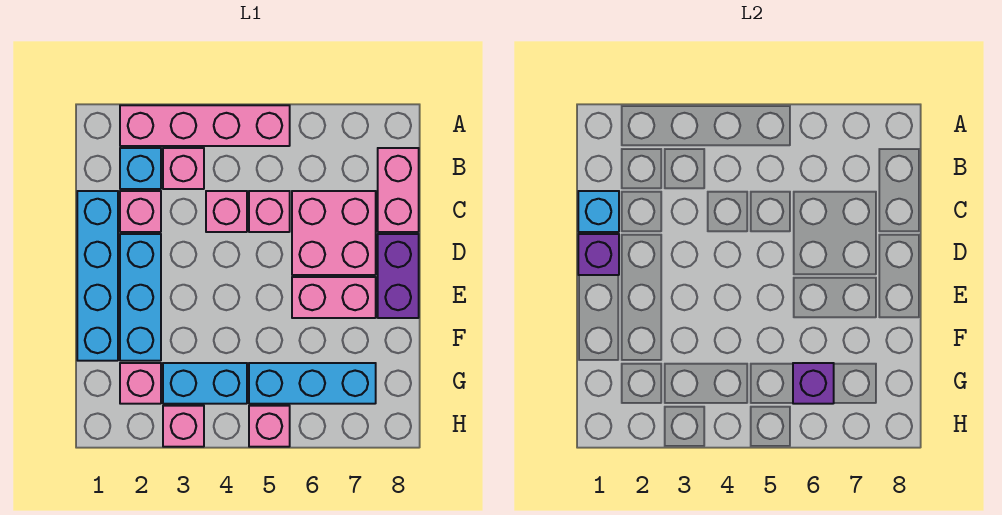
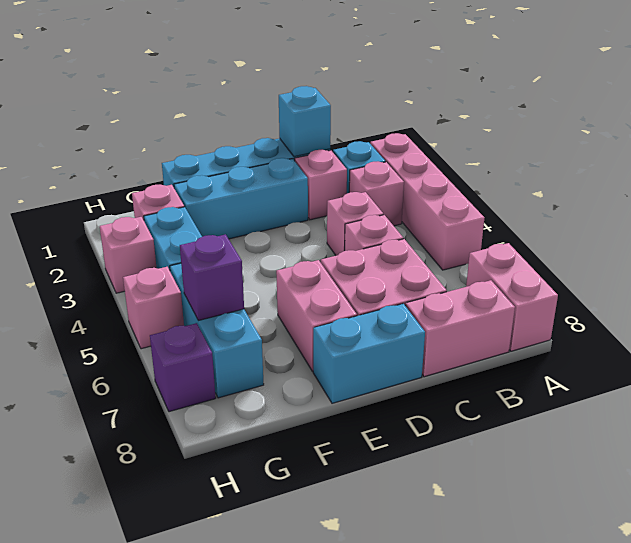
none -> pink 1x2 brick [466,243,558,351]
purple 1x1 brick [578,234,619,275] -> purple 1x1 brick moved to [150,323,216,412]
purple 1x2 brick [378,234,419,318] -> cyan 1x2 brick [313,304,425,403]

